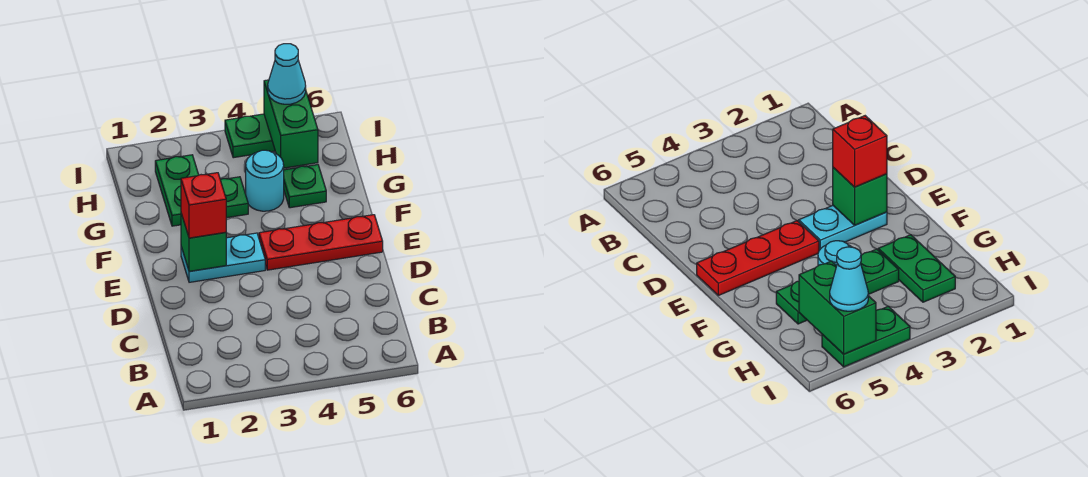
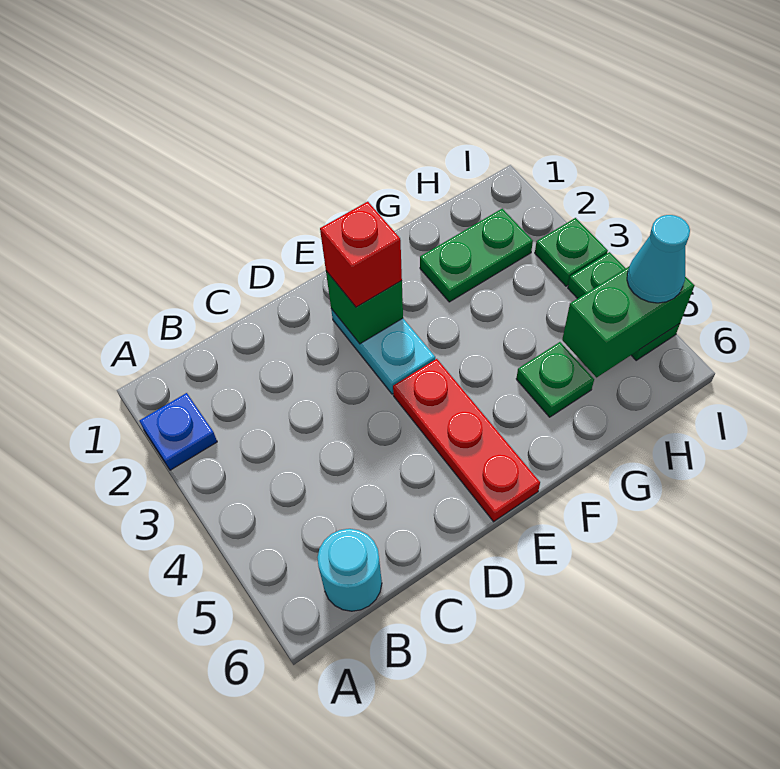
none -> blue 1x1 plate [140,393,217,470]
green 1x1 plate [221,177,248,218] -> green 1x1 plate moved to [535,218,608,286]
cyan 1x1 round brick [246,150,284,211] -> cyan 1x1 round brick moved to [317,529,382,611]

